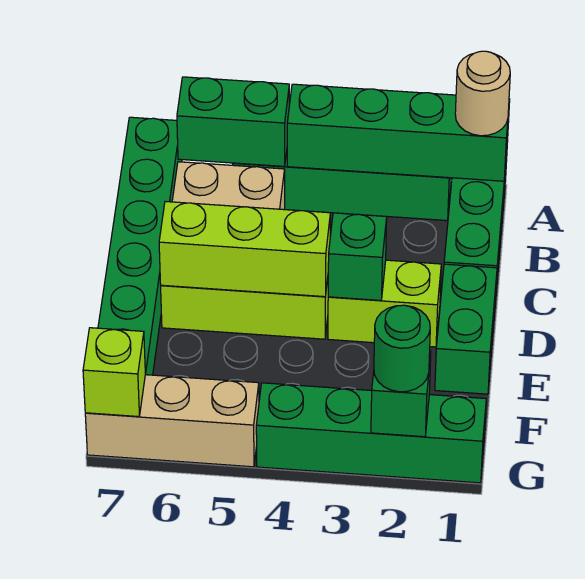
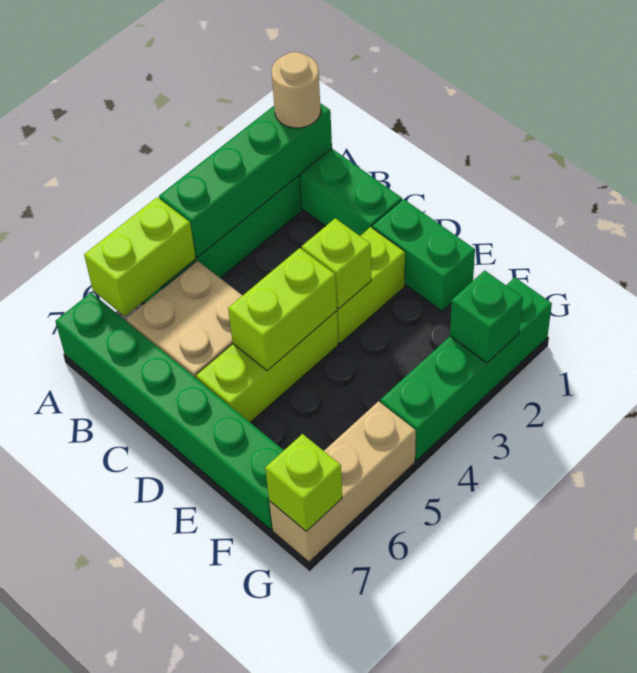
green 1x2 brick [177,77,289,166] -> lime 1x2 brick [84,197,196,316]
green 1x1 brick [328,213,387,300] -> lime 1x1 brick [302,218,371,309]
lime 1x3 brick [159,202,330,297] -> lime 1x2 brick [228,248,337,371]
green 1x1 round brick [374,305,430,392] -> none

